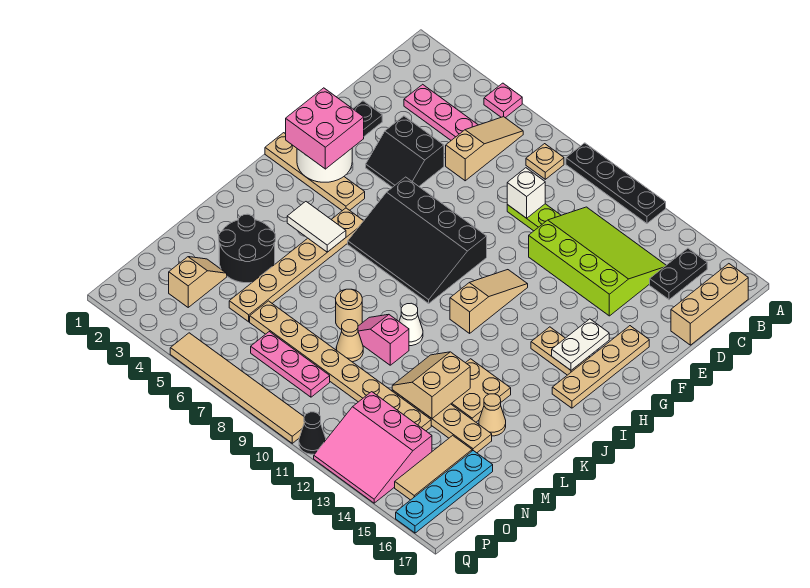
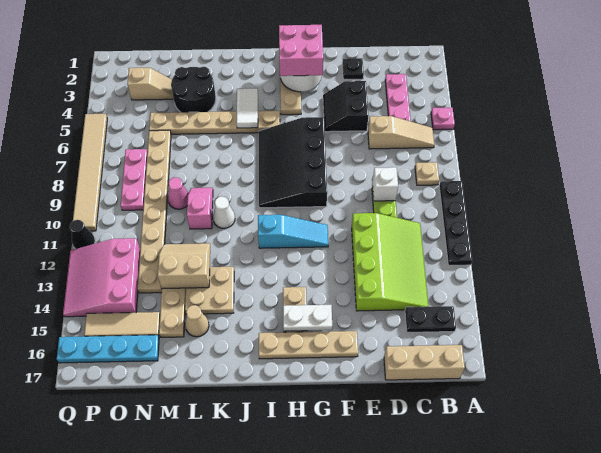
tan 1x3 slope [450,270,528,333] -> cyan 1x3 slope [258,215,328,248]
tan 1x1 round brick [336,289,362,330] -> none
tan 1x1 cone [336,320,363,362] -> pink 1x1 cone [168,177,189,209]

